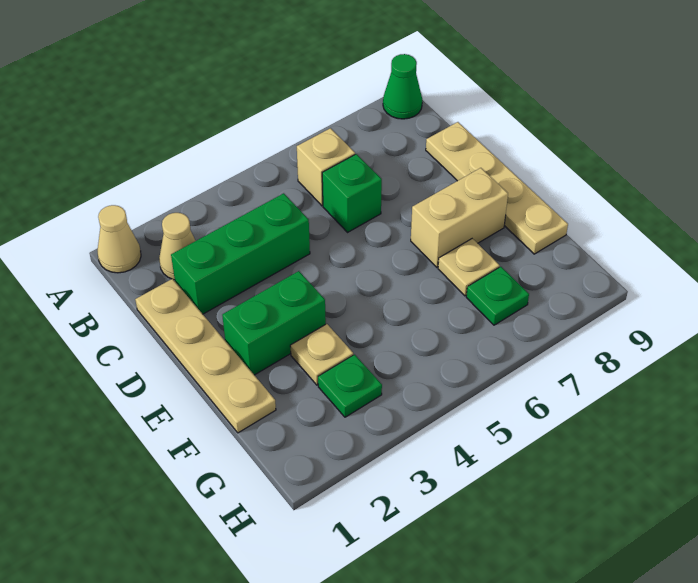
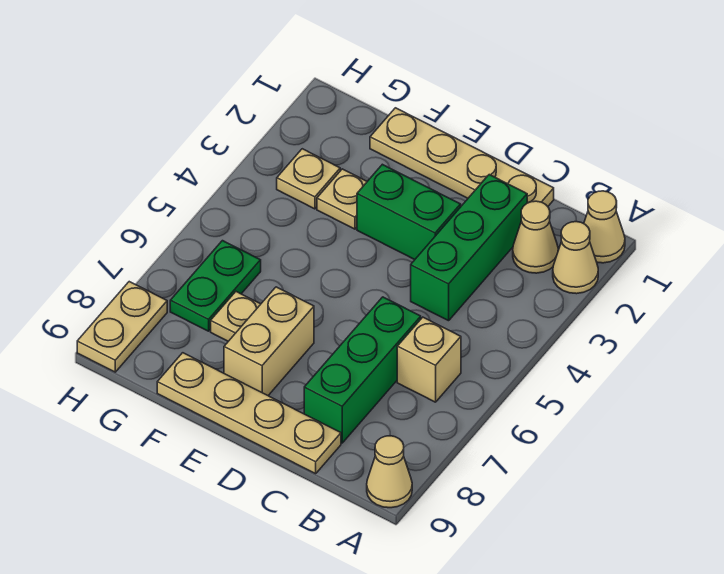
none -> tan 1x1 cone [553,222,598,294]
green 1x1 cone [383,54,422,119] -> tan 1x1 cone [367,436,412,508]
green 1x1 brick [322,154,382,232] -> green 1x3 brick [304,297,421,443]
green 1x2 brick [222,271,326,375] -> green 1x2 brick turned to [357,164,461,260]
green 1x1 plate [318,355,382,417] -> tan 1x1 plate [277,149,340,209]
green 1x1 plate [466,267,529,325] -> green 1x2 plate [170,241,261,331]
none -> tan 1x2 plate [77,282,167,372]

